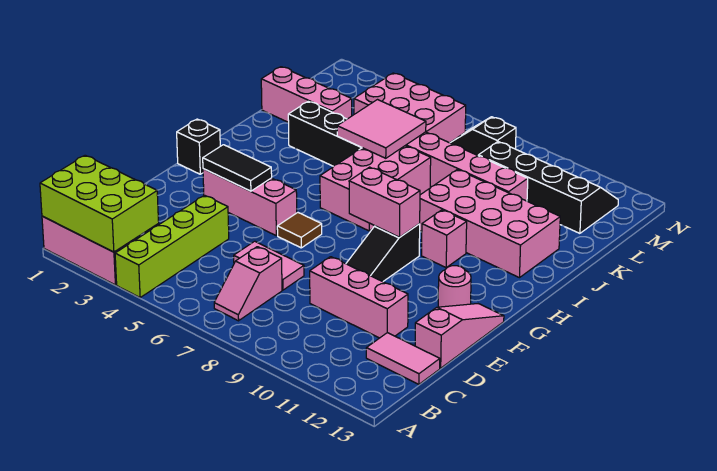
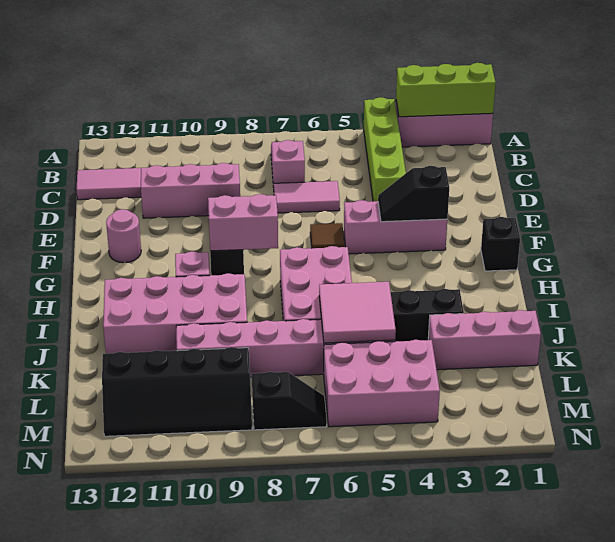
lime 2x3 brick [40,155,159,252] -> lime 1x3 brick [396,63,496,117]
pink 1x3 slope [415,304,504,368] -> none
black 1x2 tile [203,145,272,191] -> black 1x2 slope [378,166,449,222]

